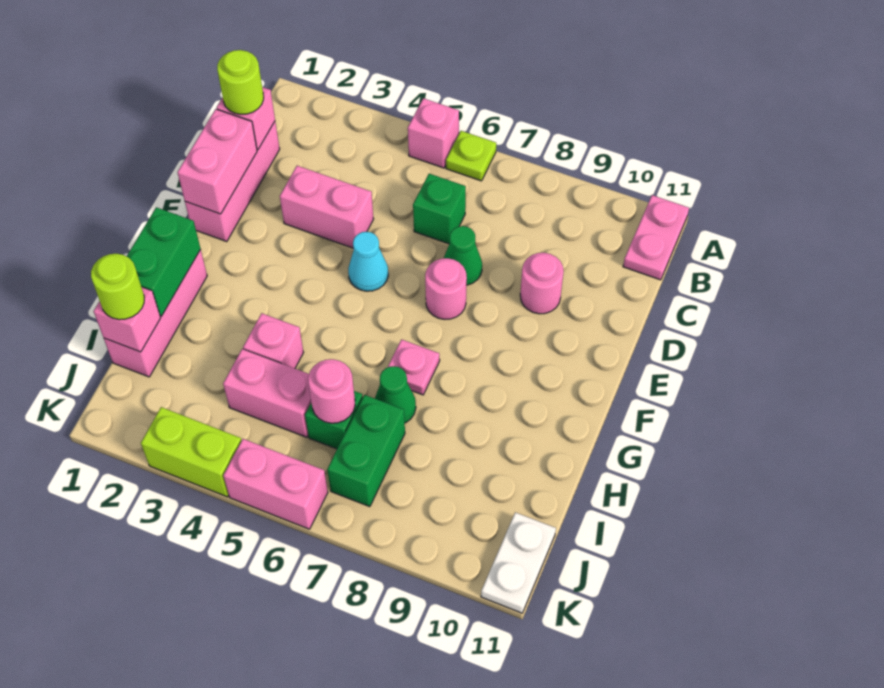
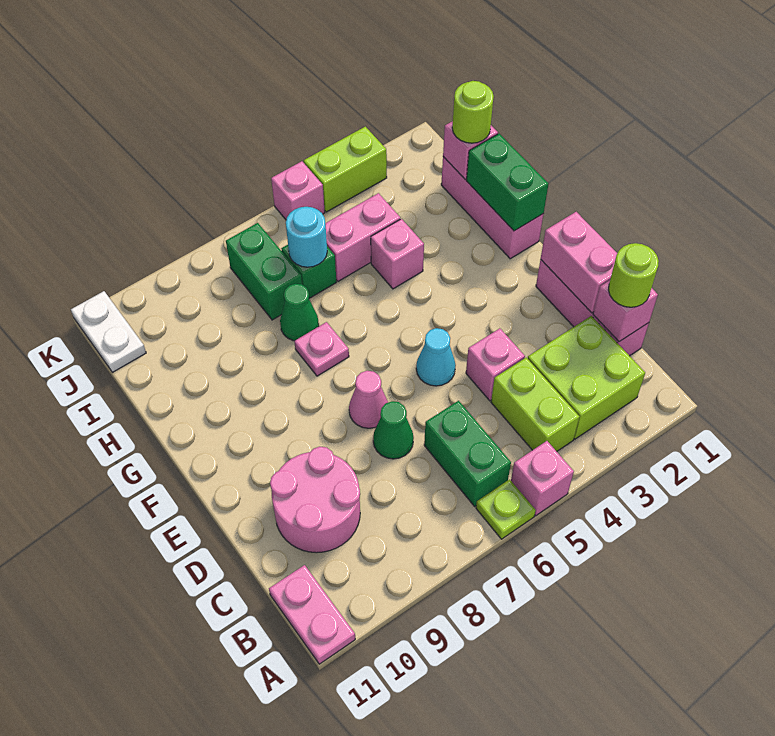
none -> lime 2x2 brick [528,316,645,439]
none -> lime 1x2 brick [491,358,579,451]
green 1x1 brick [413,174,466,244] -> green 1x2 brick [424,401,511,506]
pink 1x2 brick [280,166,373,248] -> pink 1x1 brick [466,328,525,401]
pink 1x1 round brick [520,253,564,314] -> pink 2x2 round brick [270,447,360,553]
pink 1x1 round brick [425,258,467,319] -> pink 1x1 cone [349,371,388,428]
pink 1x1 round brick [308,359,355,423] -> cyan 1x1 round brick [286,207,327,267]
pink 1x2 brick [223,439,328,529] -> pink 1x1 brick [271,161,325,219]

